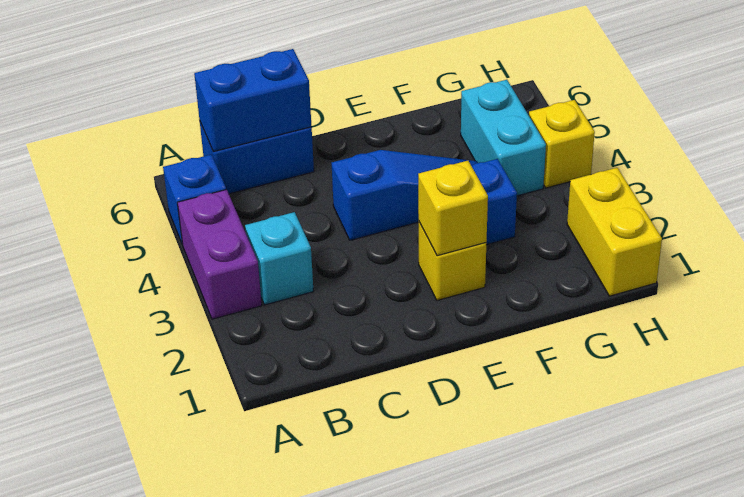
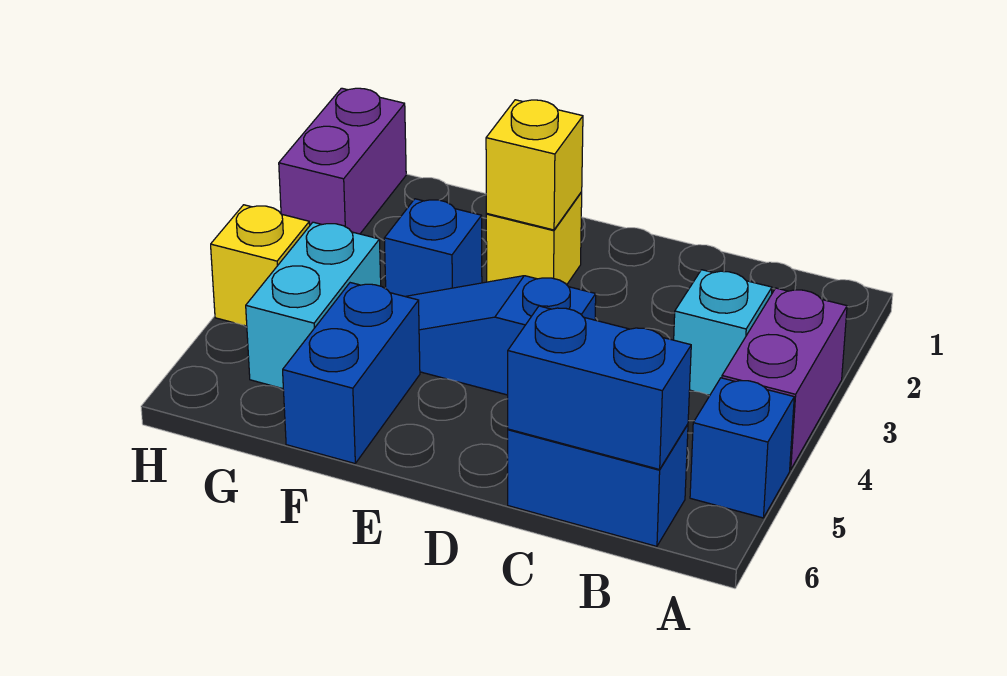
none -> blue 1x2 brick [283,283,420,463]
yellow 1x2 brick [567,168,662,296] -> purple 1x2 brick [279,88,406,234]

